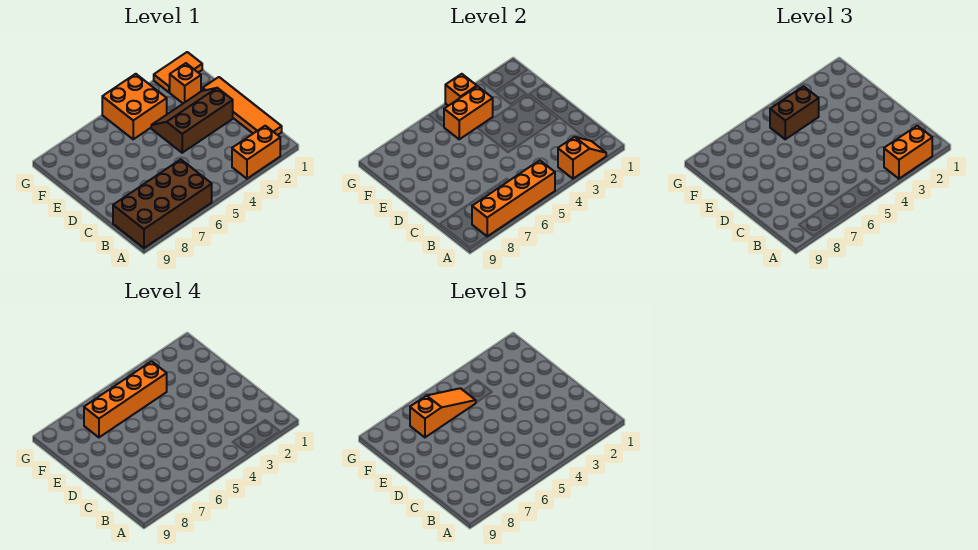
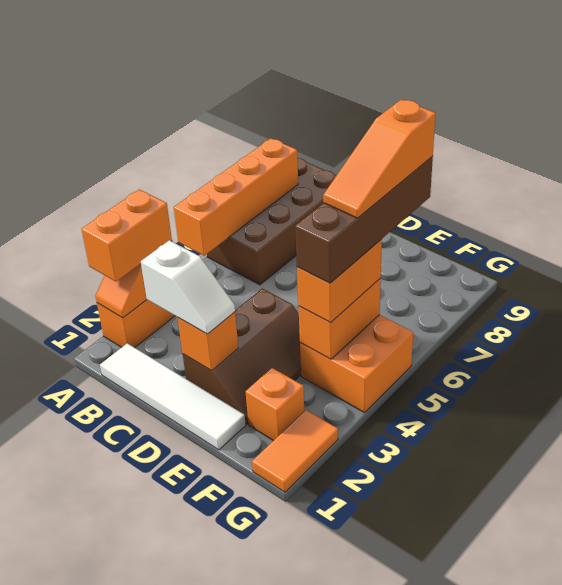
orange 1x4 tile [203,77,282,135] -> white 1x4 tile [100,343,246,450]
none -> white 1x2 slope [141,240,235,334]
brown 1x2 brick [770,86,819,139] -> orange 1x2 brick [297,239,382,323]
orange 1x4 brick [84,361,167,437] -> brown 1x4 brick [295,157,433,283]
orange 1x1 brick [445,74,477,106] -> orange 1x1 brick moved to [177,312,238,371]

